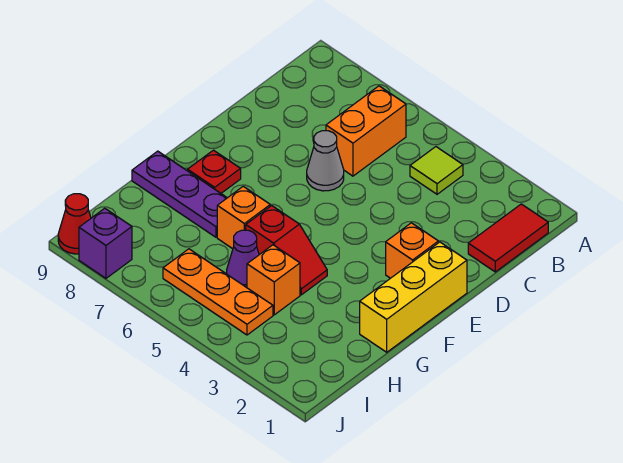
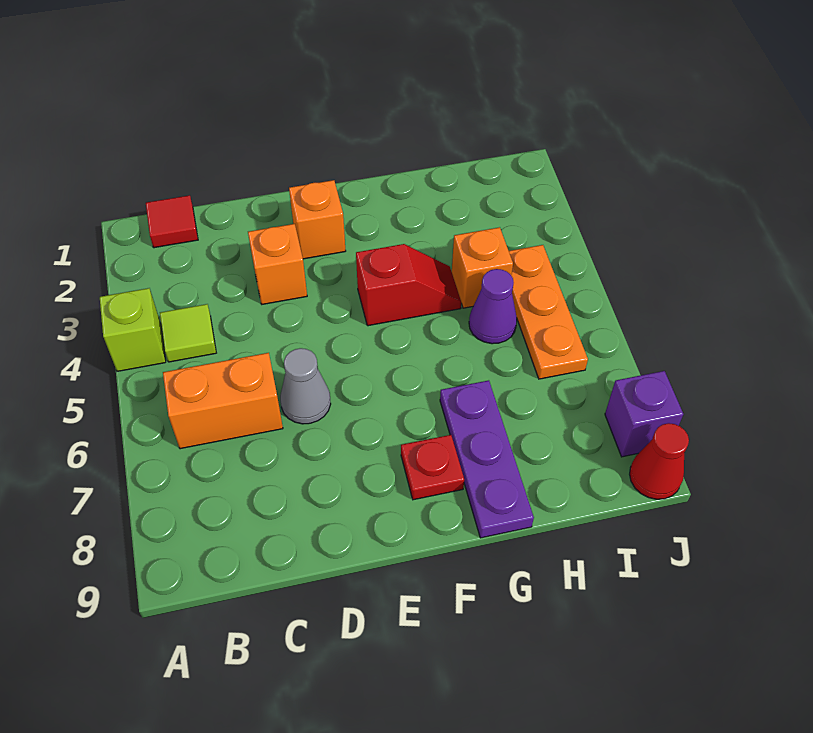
none -> lime 1x1 brick [100,288,166,371]
red 1x2 tile [468,204,548,272] -> red 1x1 tile [146,195,198,248]
yellow 1x3 brick [360,242,467,352] -> none
red 1x2 slope [246,206,327,295] -> red 1x2 slope turned to [356,244,461,326]
orange 1x1 brick [217,186,270,249] -> orange 1x1 brick moved to [248,224,307,304]

